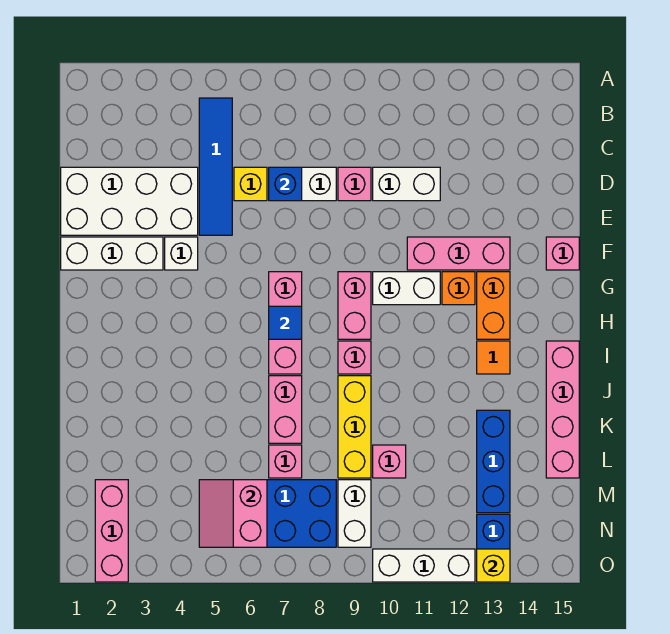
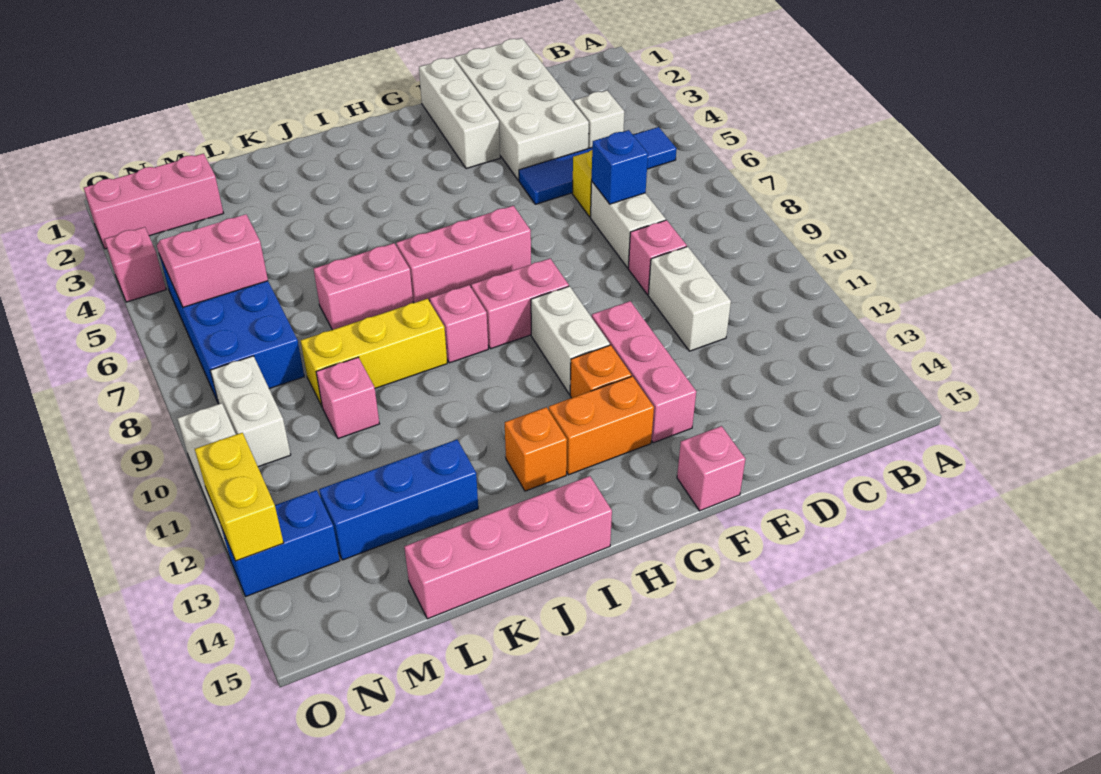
white 1x1 brick [165,237,198,270] -> white 1x1 brick moved to [574,90,624,148]
blue 1x1 tile [269,306,302,339] -> none
orange 1x1 tile [477,341,510,374] -> orange 1x1 brick [505,407,567,491]
pink 1x1 brick [269,445,302,478] -> pink 1x1 brick moved to [104,227,166,302]
white 1x2 brick [338,480,371,547] -> white 1x2 brick turned to [210,356,291,467]
yellow 1x1 brick [477,549,510,582] -> yellow 1x2 brick [195,433,283,561]

